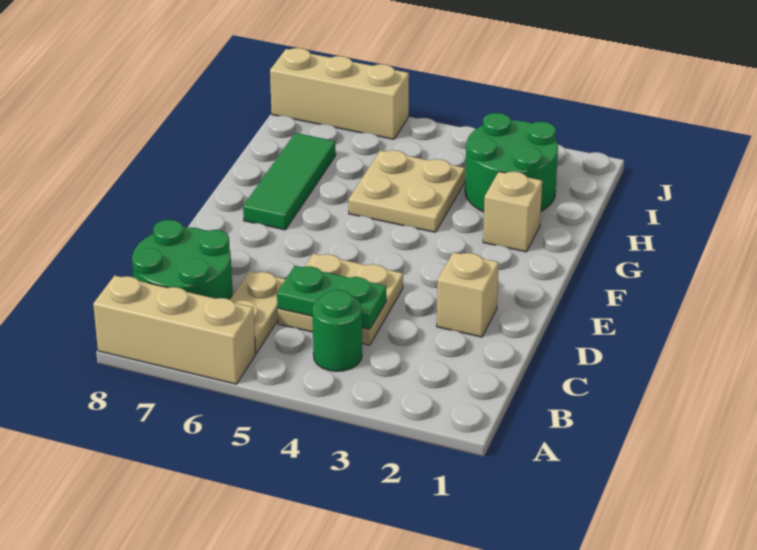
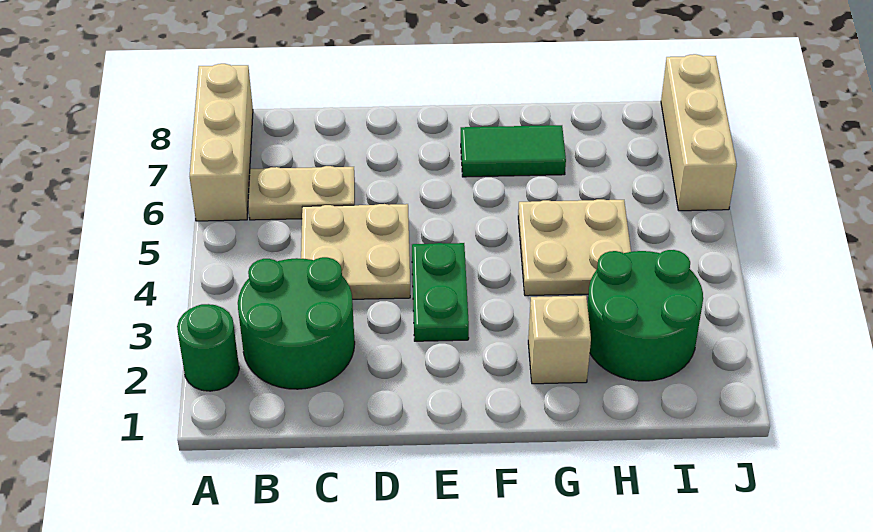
green 1x1 round brick [312,290,362,371] -> green 1x1 round brick moved to [177,304,239,391]
green 2x2 round brick [132,220,233,300] -> green 2x2 round brick moved to [238,257,355,389]
green 1x2 plate [277,266,386,329] -> green 1x2 plate moved to [412,243,469,341]
tan 1x1 brick [437,252,499,337] -> none
green 1x3 tile [243,133,336,230] -> green 1x2 tile [461,125,566,177]

